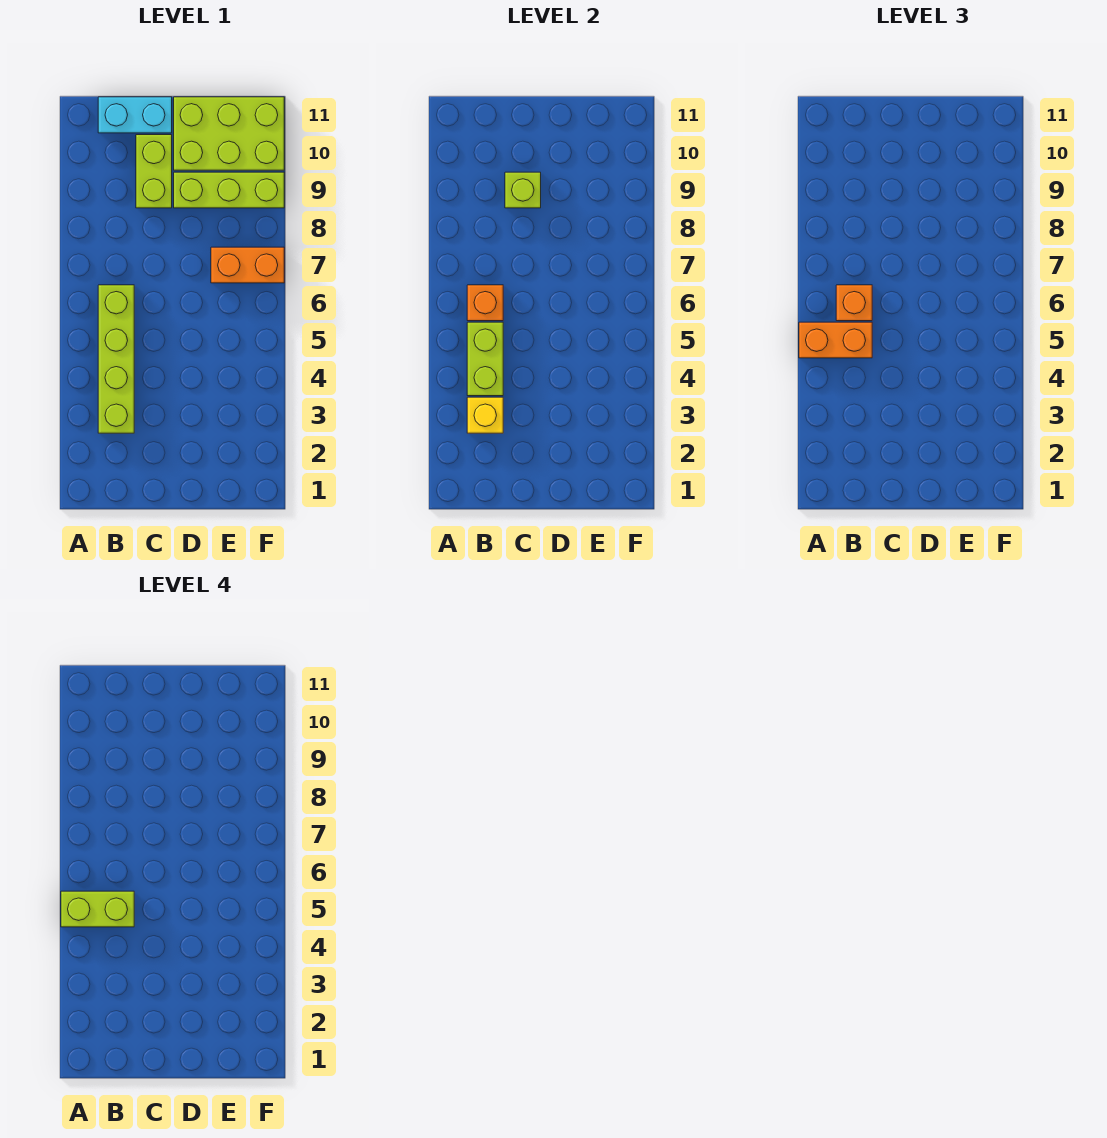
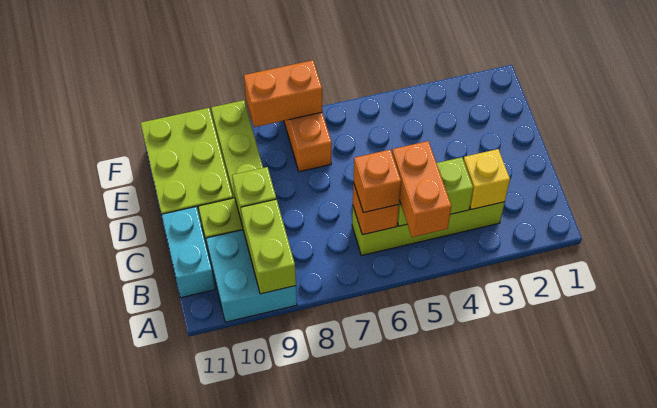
lime 1x2 brick [61,891,134,927] -> lime 1x2 brick moved to [241,199,296,294]
none -> cyan 2x2 brick [206,230,297,322]
none -> orange 1x2 brick [244,60,322,127]

